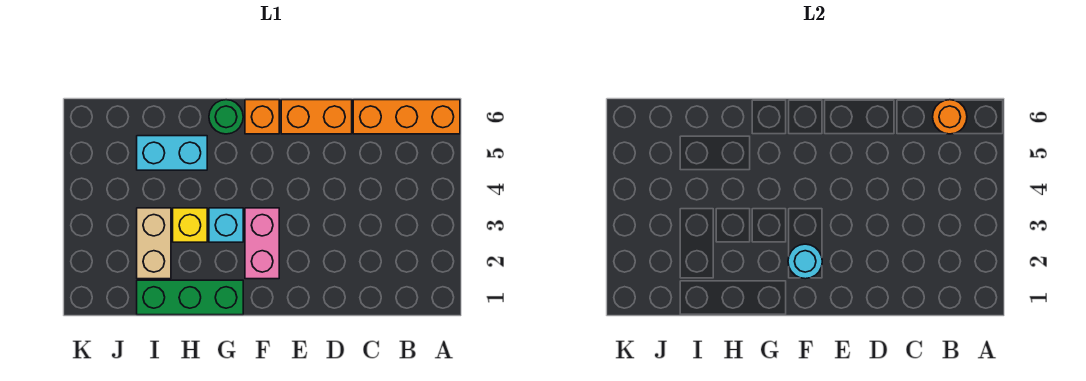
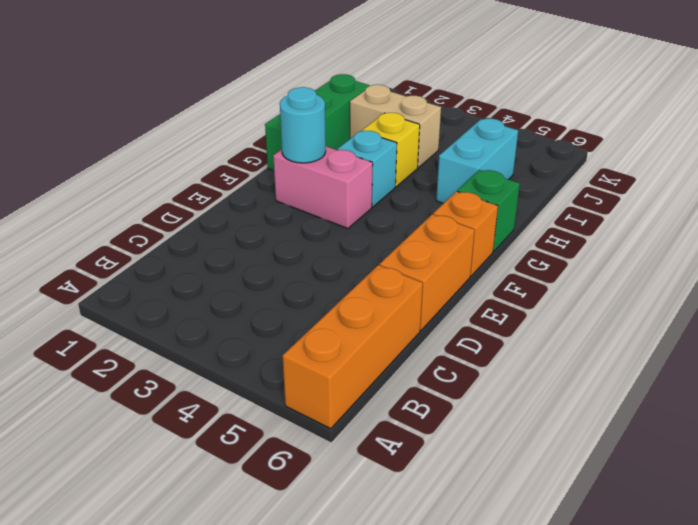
orange 1x1 round brick [933,100,967,134] -> none
green 1x1 round brick [209,100,243,134] -> green 1x1 brick [457,170,520,252]

